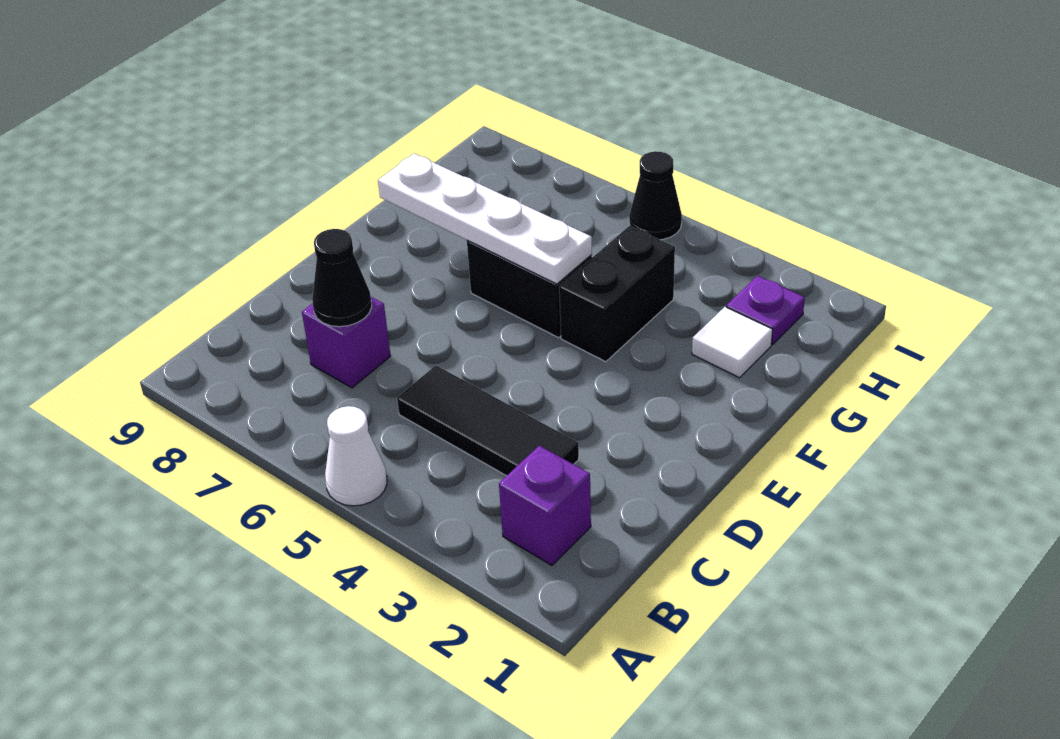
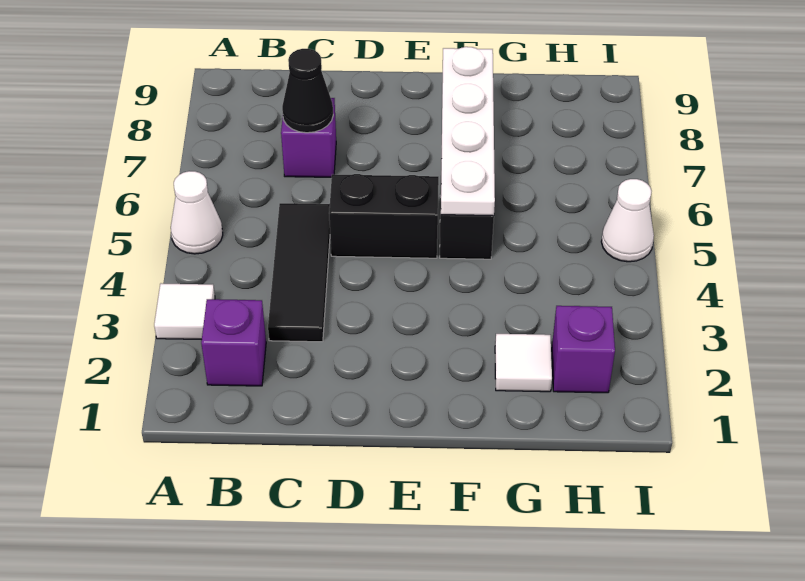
none -> white 1x1 tile [154,283,215,340]
black 1x2 brick [559,226,675,362] -> black 1x2 brick moved to [329,174,439,258]
purple 1x1 plate [726,276,805,344] -> purple 1x1 brick [552,306,615,393]
black 1x1 cone [629,151,682,240] -> white 1x1 cone [601,179,654,262]

